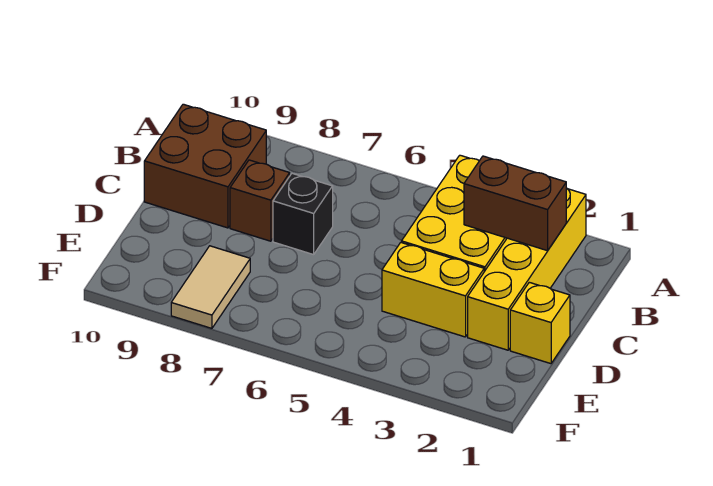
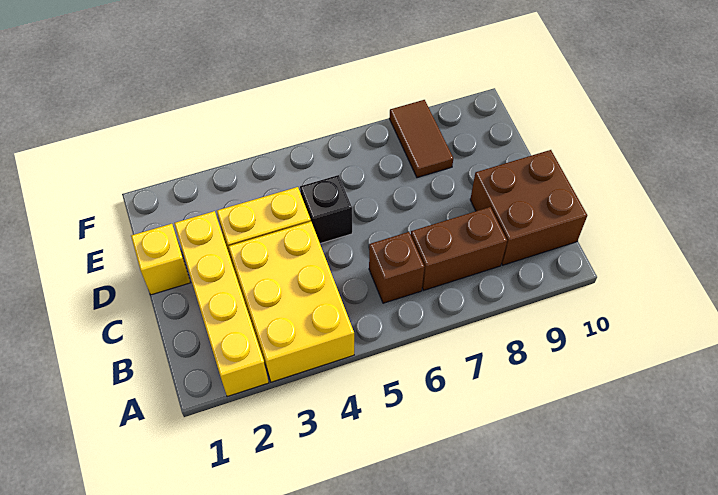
brown 1x2 brick [464,156,566,251] -> brown 1x2 brick moved to [411,207,507,290]
black 1x1 brick [273,173,333,255] -> black 1x1 brick moved to [300,175,352,244]
brown 1x1 brick [230,160,290,241] -> brown 1x1 brick moved to [369,232,424,303]
tan 1x2 tile [171,246,250,328] -> brown 1x2 tile [389,100,453,178]

